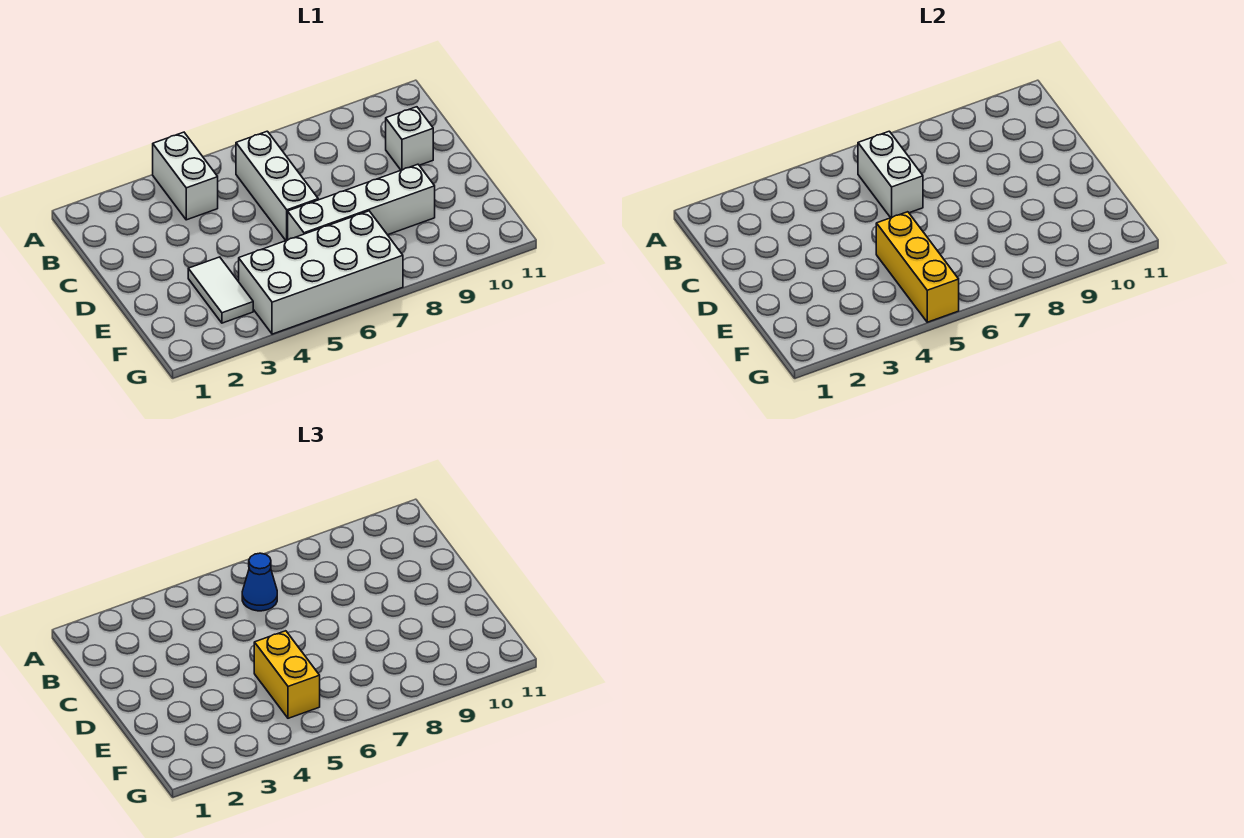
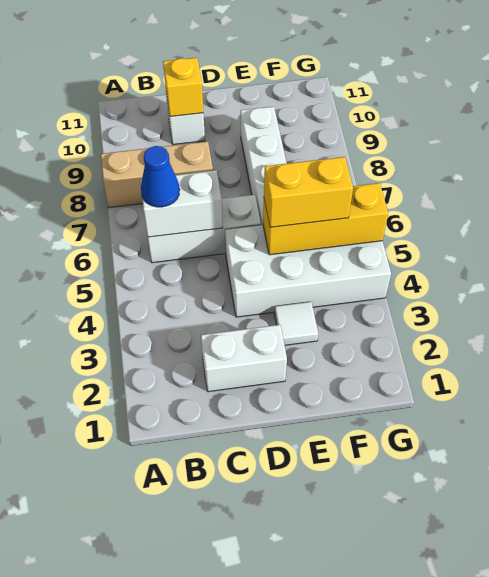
white 1x2 brick [153,132,218,220] -> white 1x2 brick moved to [201,325,287,392]
none -> tan 1x3 brick [101,142,213,208]
none -> yellow 1x1 brick [163,58,203,116]
white 1x2 tile [188,257,253,323] -> white 1x1 tile [274,302,318,345]
white 2x4 brick [239,211,403,334] -> white 2x4 brick turned to [225,225,391,317]

